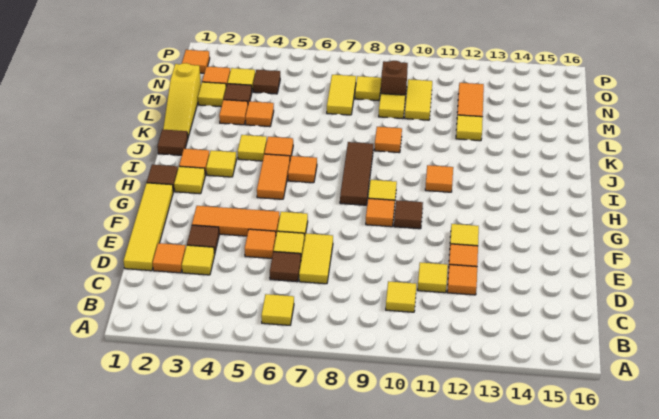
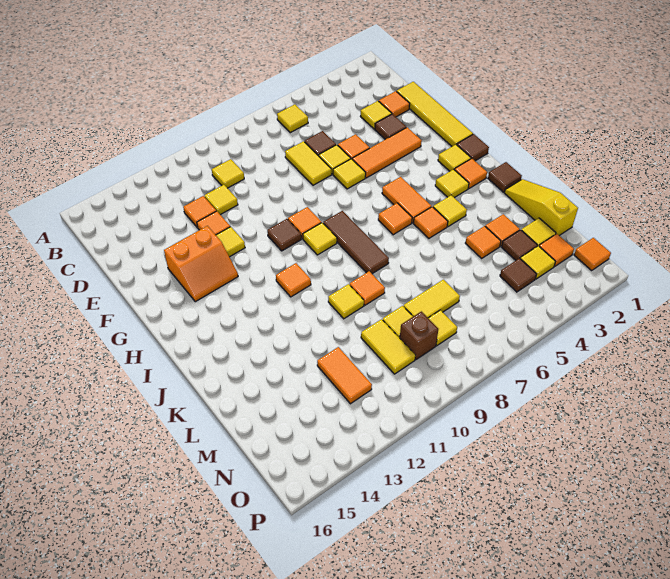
none -> orange 2x2 slope [164,226,238,302]
yellow 1x1 tile [456,115,483,141] -> yellow 1x1 tile moved to [328,284,364,319]
yellow 1x2 tile [327,75,356,115] -> yellow 1x2 tile turned to [403,280,460,318]

